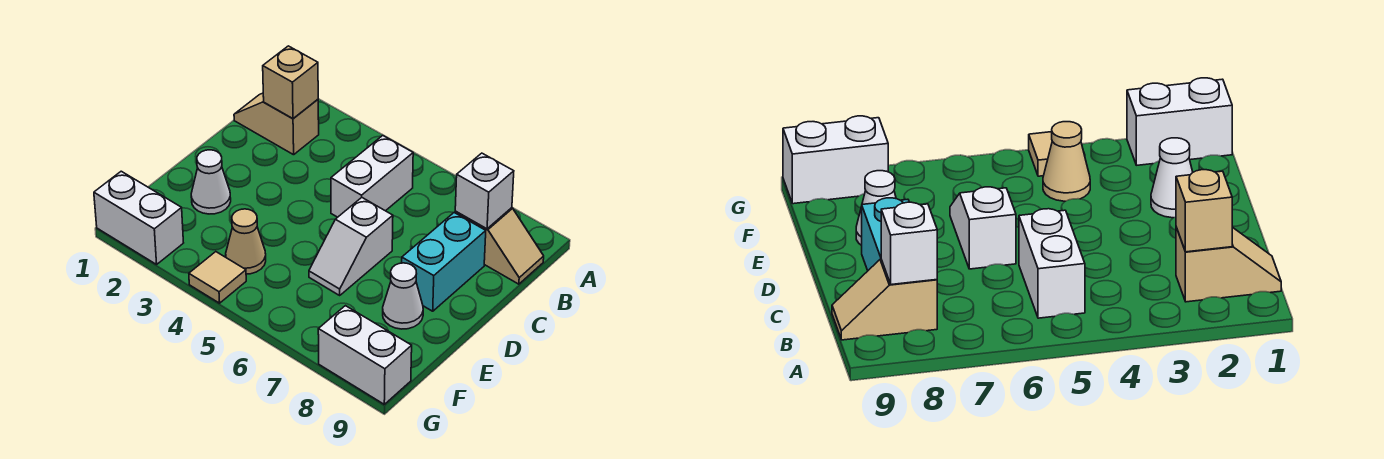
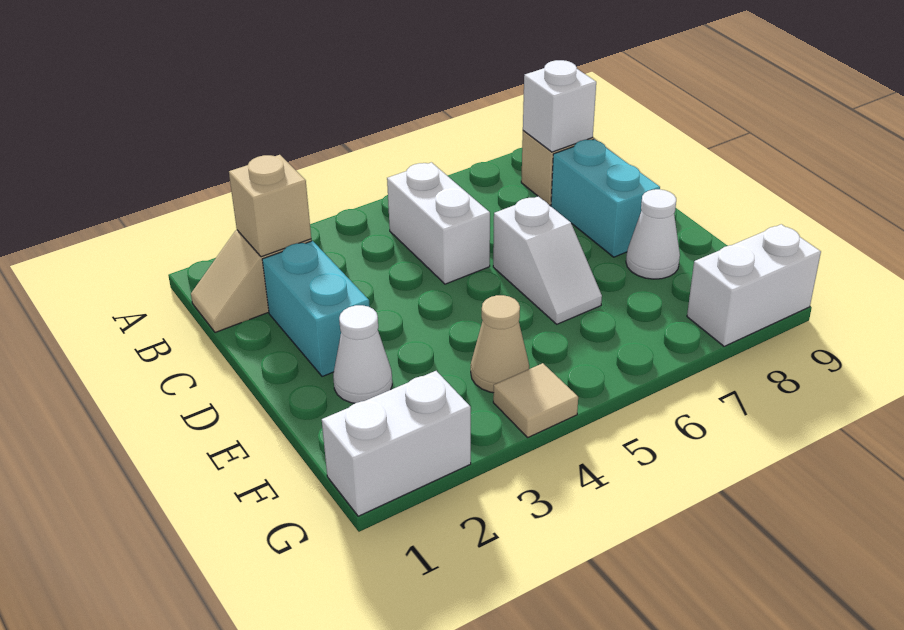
none -> cyan 1x2 brick [262,241,370,377]

